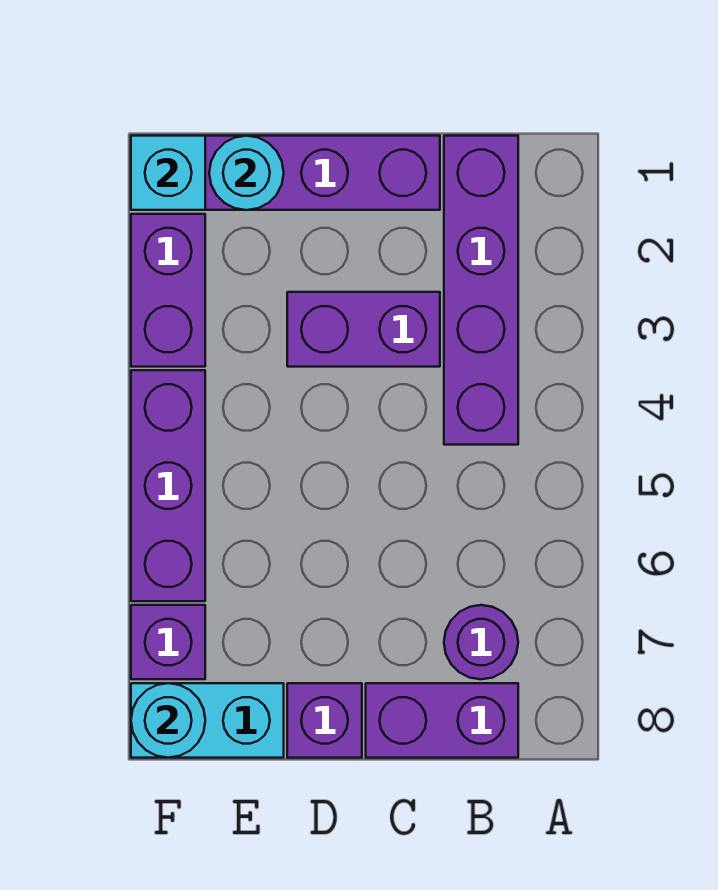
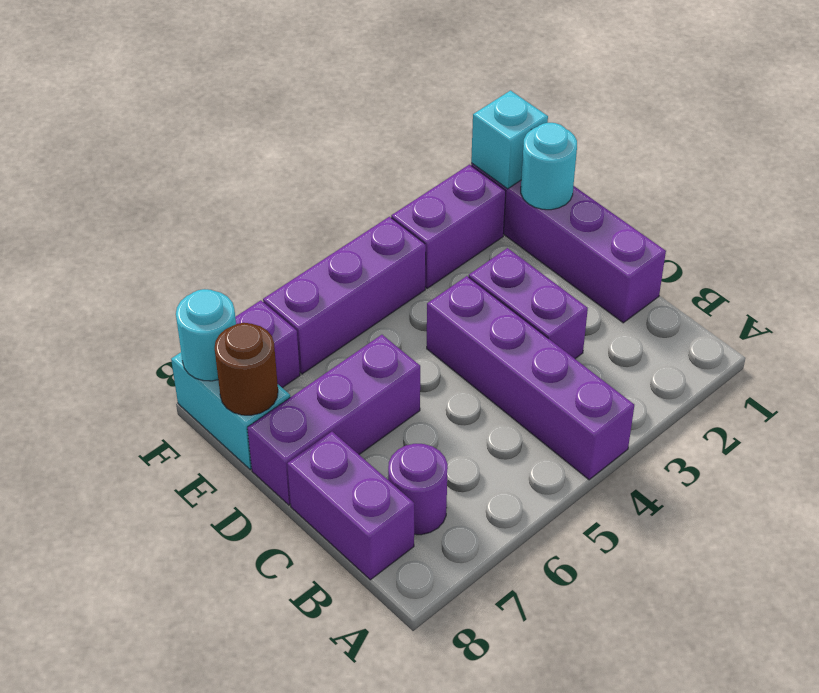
purple 1x4 brick [444,136,518,445] -> purple 1x4 brick turned to [427,276,634,480]
purple 1x1 brick [287,683,362,758] -> purple 1x3 brick [247,335,420,505]
none -> brown 1x1 round brick [215,323,278,415]

